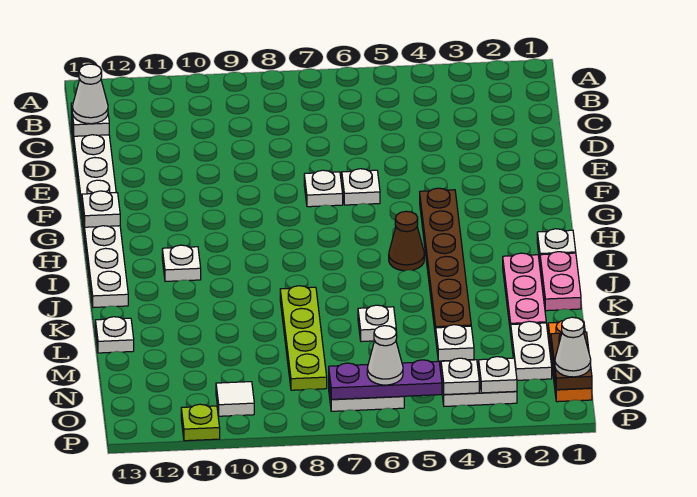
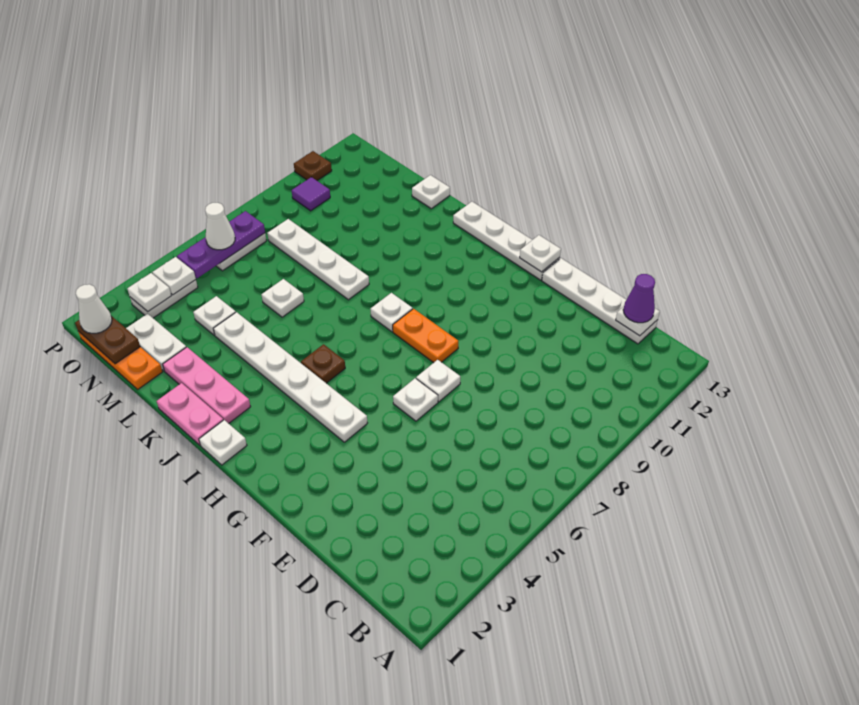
white 1x1 cone [72,64,108,124] -> purple 1x1 cone [623,274,655,323]
brown 1x6 plate [420,188,471,337] -> white 1x6 plate [213,312,367,442]
none -> orange 1x2 plate [393,309,458,363]
brown 1x1 cone [389,211,424,271] -> brown 1x1 plate [301,344,345,383]
white 1x1 plate [162,245,201,281] -> white 1x1 plate moved to [371,293,413,332]
lime 1x4 plate [280,286,327,390] -> white 1x4 plate [267,219,369,300]
white 1x1 tile [216,382,254,416] -> purple 1x1 tile [292,177,330,211]
lime 1x1 plate [181,404,220,441] -> brown 1x1 plate [294,151,332,180]

